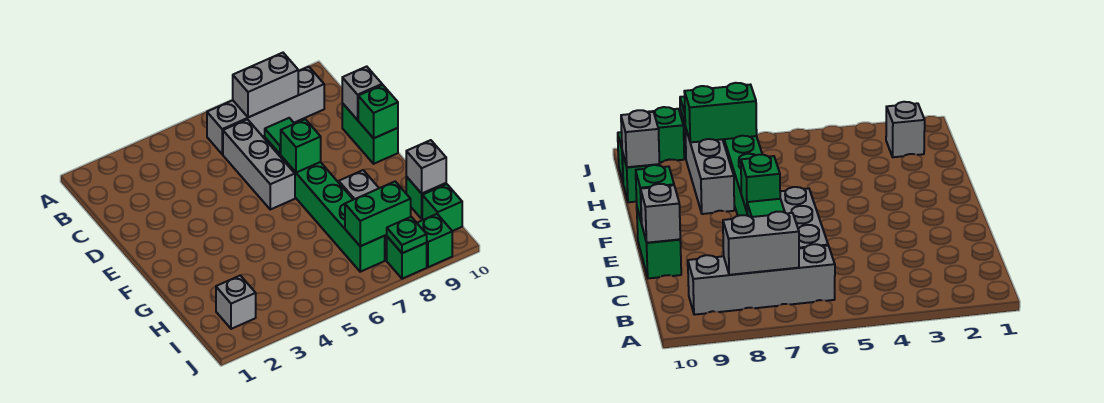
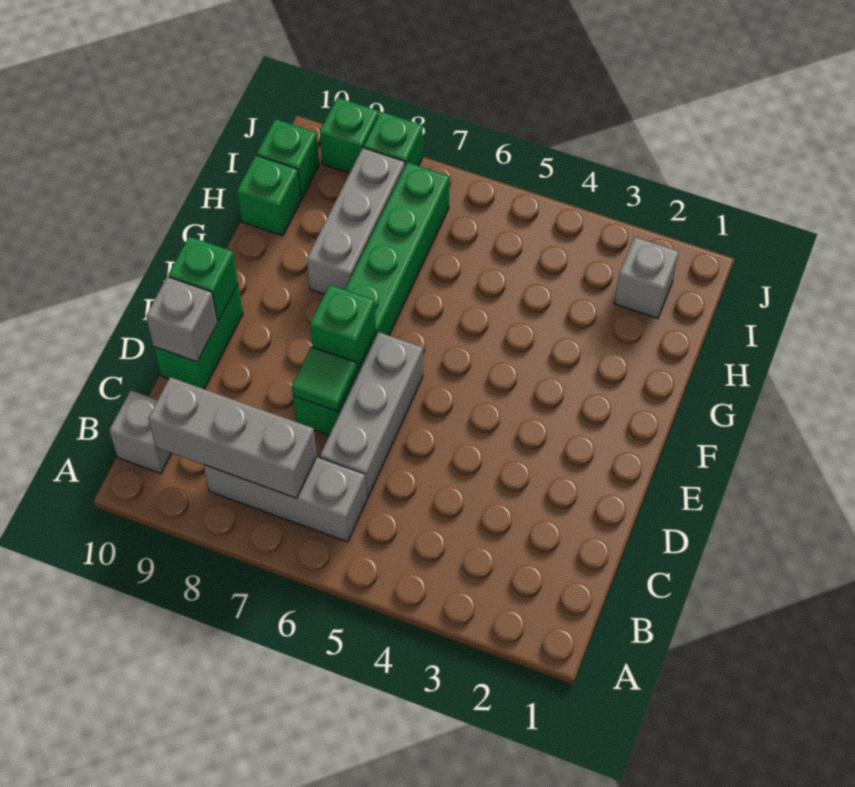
grey 1x4 brick [207,67,324,154] -> grey 1x3 brick [203,457,367,542]
grey 1x2 brick [233,53,298,117] -> grey 1x3 brick [148,377,317,498]
grey 1x1 brick [406,140,446,194] -> grey 1x1 brick moved to [109,390,171,474]
green 1x2 brick [345,181,411,246] -> none
green 1x1 plate [387,217,427,253] -> none

